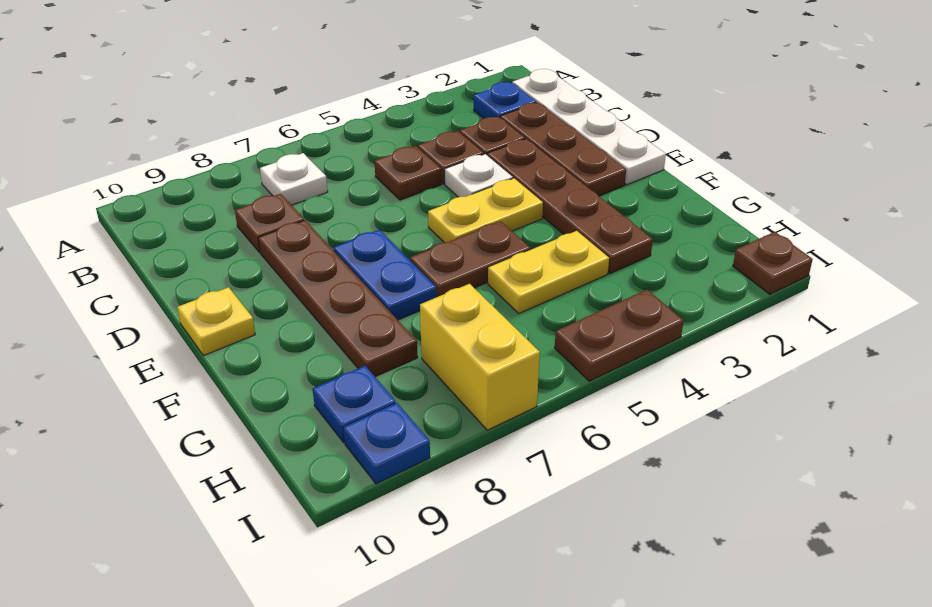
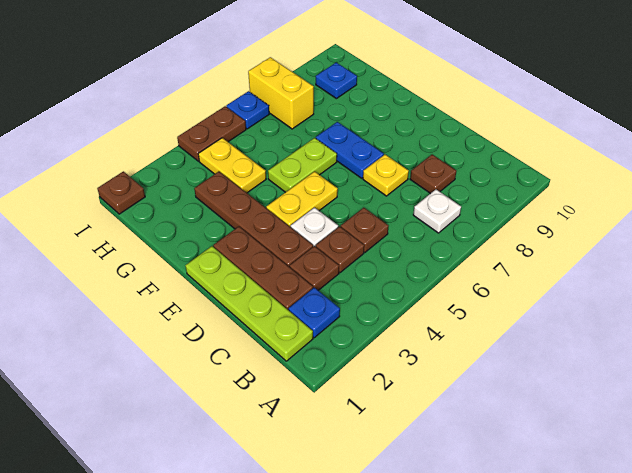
white 1x4 plate [512,69,666,185] -> lime 1x4 plate [185,246,313,361]
brown 1x4 plate [259,220,418,377] -> none
yellow 1x1 plate [177,287,255,356] -> yellow 1x1 plate moved to [363,155,409,196]
brown 1x2 plate [410,221,531,297] -> lime 1x2 plate [268,138,337,192]
yellow 1x2 plate [488,231,609,313] -> yellow 1x2 plate turned to [198,138,266,193]
blue 1x1 plate [343,403,430,484] -> blue 1x1 plate moved to [226,91,269,129]

